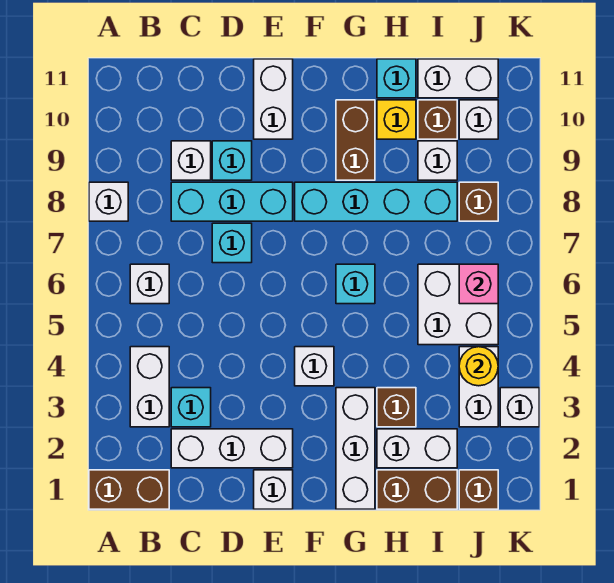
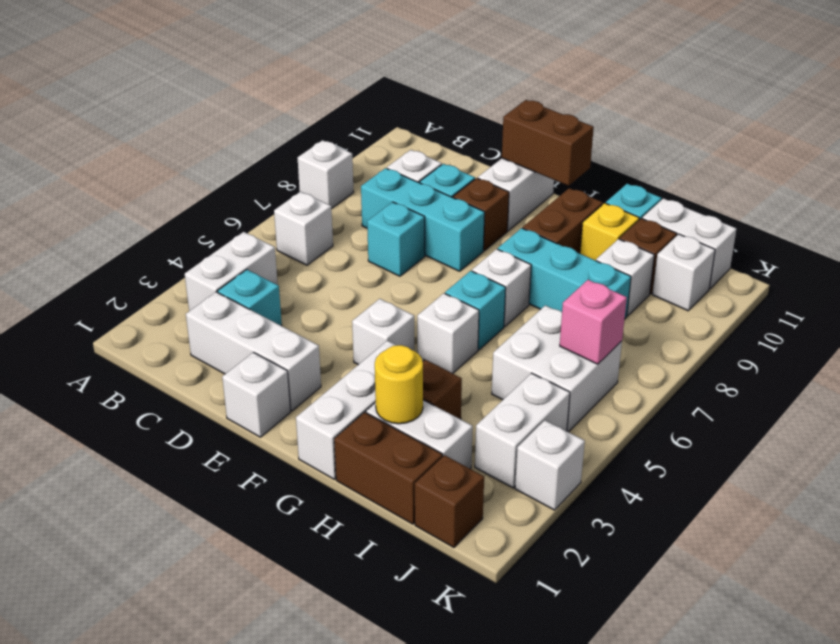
brown 1x2 brick [89,470,169,509] -> brown 1x2 brick moved to [502,100,594,186]
cyan 1x4 brick [295,182,457,221] -> cyan 1x3 brick [498,228,631,318]
none -> white 1x1 brick [417,293,479,374]
none -> white 1x1 brick [472,249,531,327]
yellow 1x1 round brick [459,347,498,386] -> yellow 1x1 round brick moved to [375,345,423,424]
brown 1x1 brick [459,182,498,221] -> brown 1x1 brick moved to [453,178,509,251]

